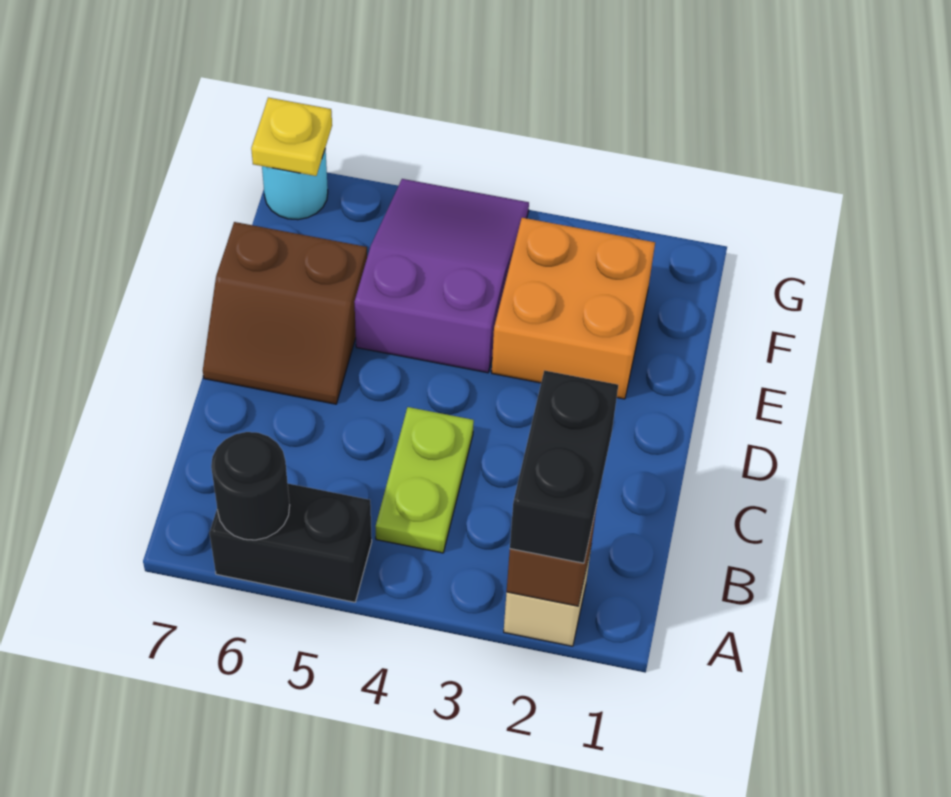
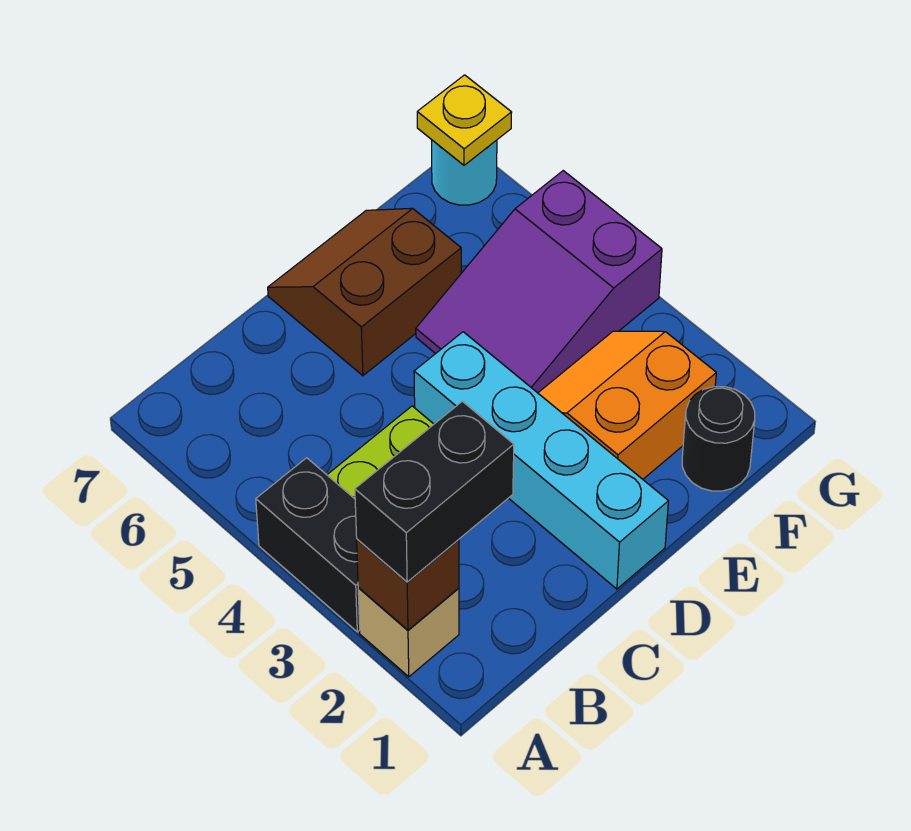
black 1x2 brick [210,484,372,602] -> black 1x2 brick moved to [256,458,360,632]
black 1x1 round brick [211,432,290,540] -> black 1x1 round brick moved to [682,387,755,491]
none -> cyan 1x4 brick [414,332,668,589]
brown 2x2 slope [203,222,367,404] -> brown 2x2 slope turned to [268,208,461,376]
orange 2x2 brick [492,218,655,399] -> orange 2x2 slope [538,331,716,479]
purple 2x3 slope [354,179,529,373] -> purple 2x3 slope turned to [416,171,662,393]

